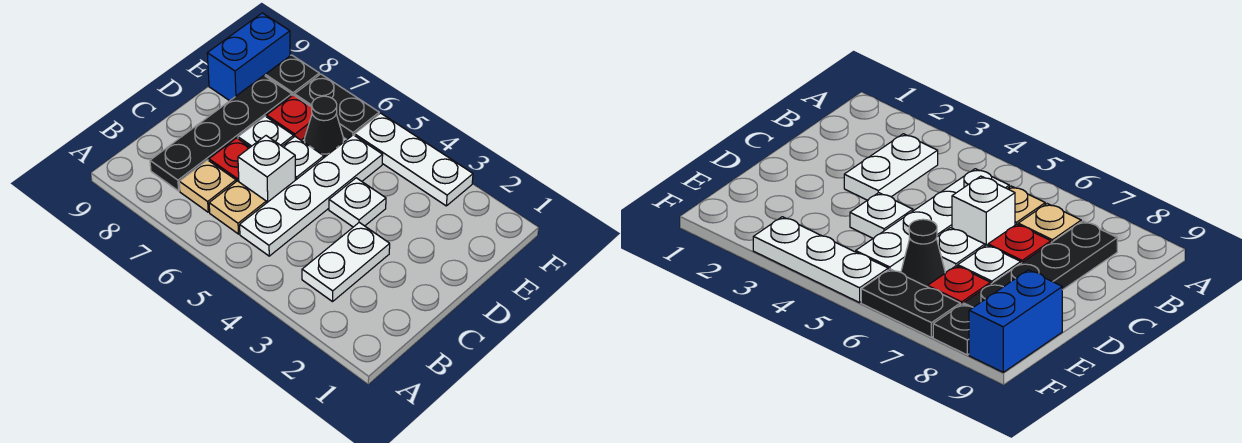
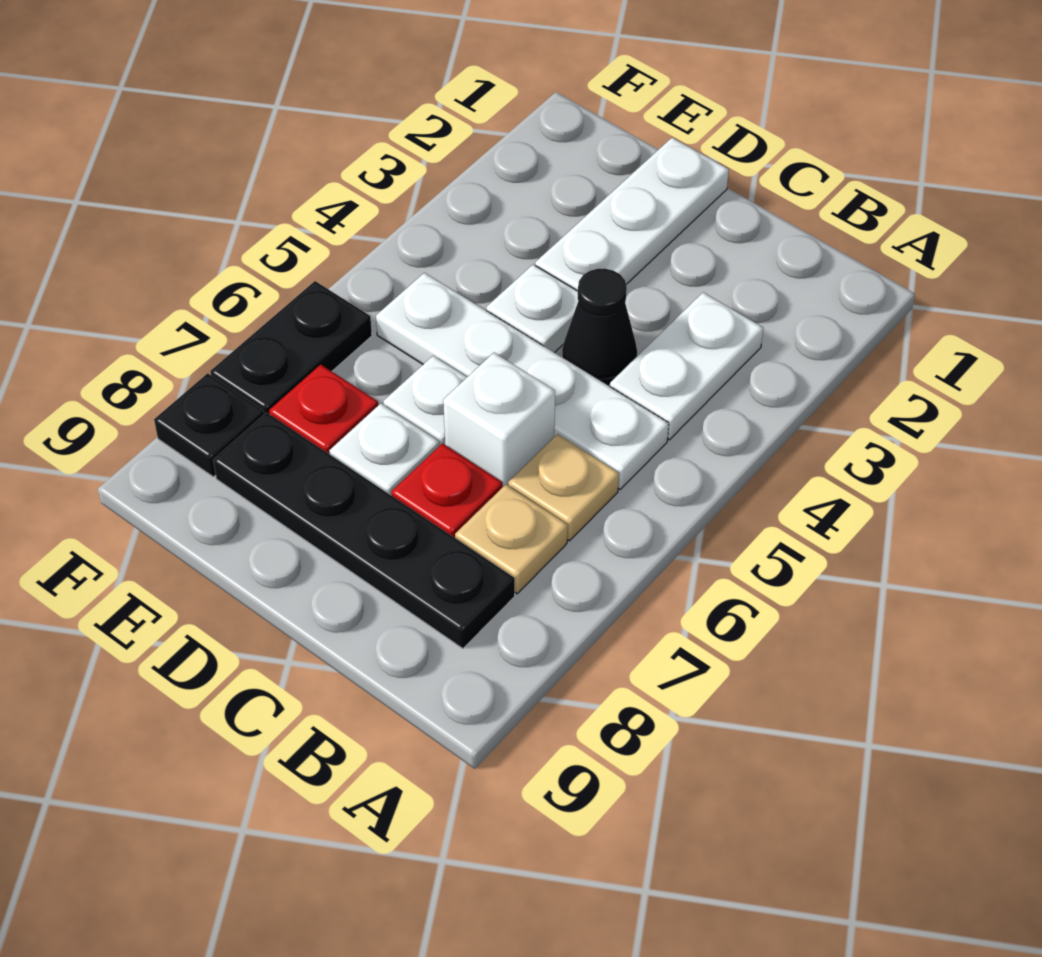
white 1x2 plate [302,222,390,302] -> white 1x2 plate turned to [610,292,763,440]
black 1x1 cone [305,96,343,157] -> black 1x1 cone moved to [562,269,637,386]
blue 1x2 brick [207,13,290,101] -> none
white 1x3 plate [355,113,473,206] -> white 1x3 plate moved to [535,138,729,291]

